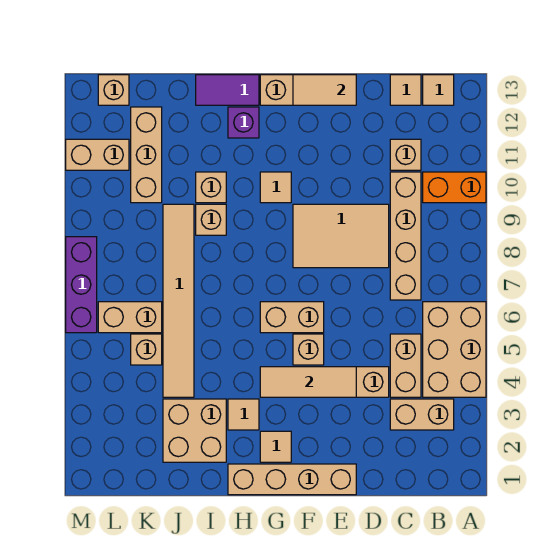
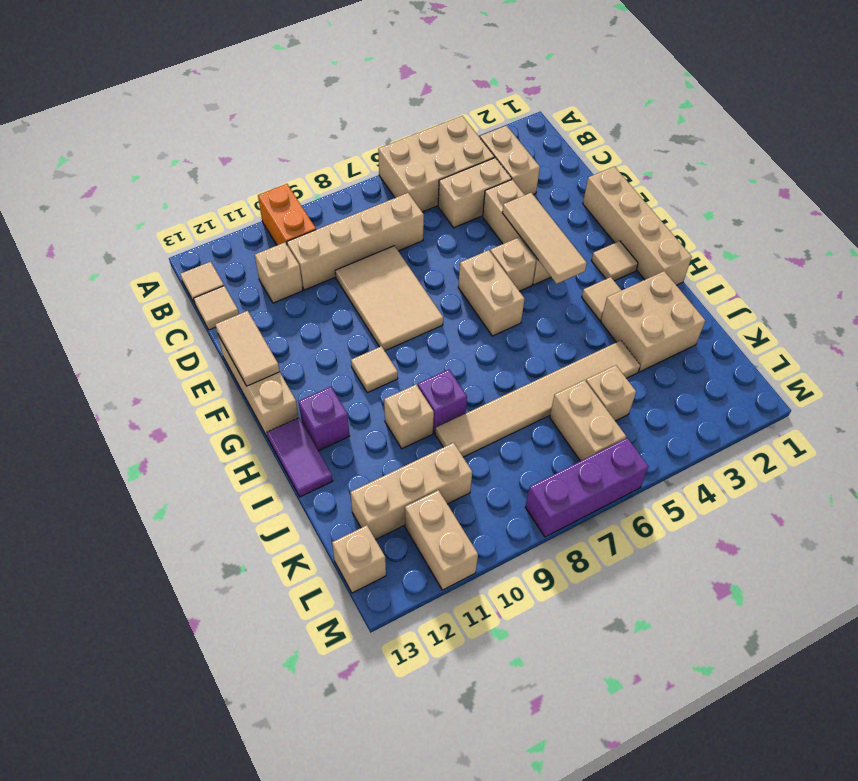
tan 1x1 brick [196,204,226,235] -> purple 1x1 brick [418,370,467,433]

